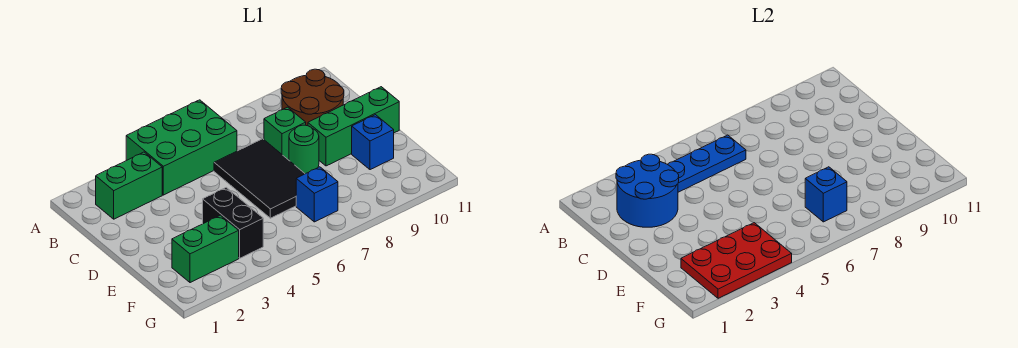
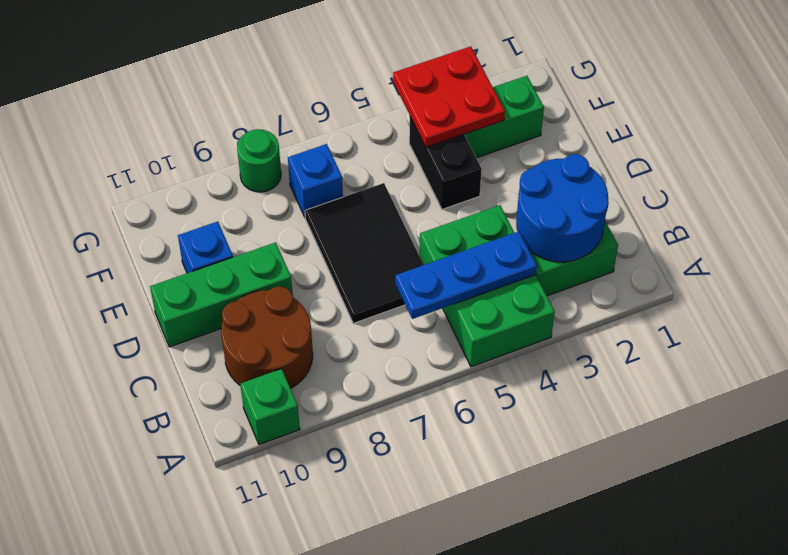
green 2x3 brick [126,100,237,195] -> green 2x3 brick turned to [419,205,555,367]
green 1x1 brick [264,107,306,159] -> green 1x1 brick moved to [240,369,300,445]
green 1x1 round brick [289,125,319,174] -> green 1x1 round brick moved to [237,129,281,192]
red 2x3 plate [681,223,792,298] -> red 2x2 plate [393,46,505,147]
blue 1x1 brick [805,167,847,222] -> none

